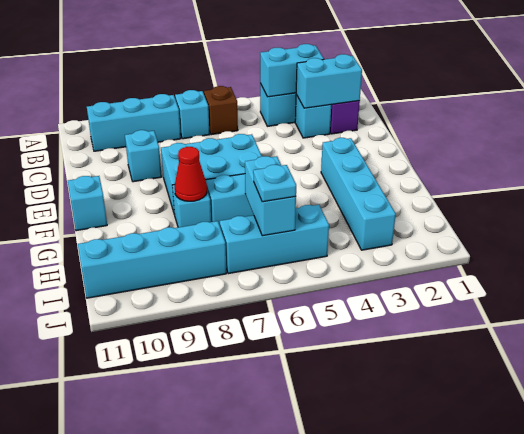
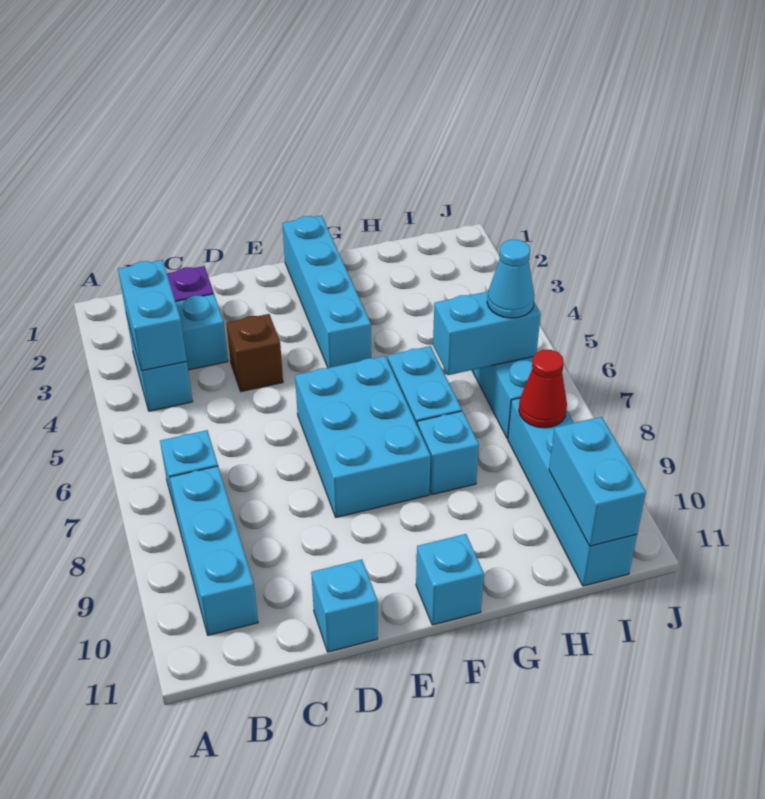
brown 1x1 brick [204,86,238,135] -> brown 1x1 brick moved to [226,314,283,392]
cyan 1x2 brick [296,54,362,108] -> cyan 1x2 brick moved to [549,417,646,546]
cyan 1x1 brick [125,130,162,182] -> cyan 1x1 brick moved to [311,560,378,652]
cyan 1x4 brick [321,138,396,250] -> cyan 1x4 brick turned to [282,215,371,368]
red 1x1 cone [175,147,207,201] -> red 1x1 cone moved to [519,350,567,428]
cyan 1x1 plate [253,165,296,202] -> cyan 1x1 cone [487,240,535,318]

